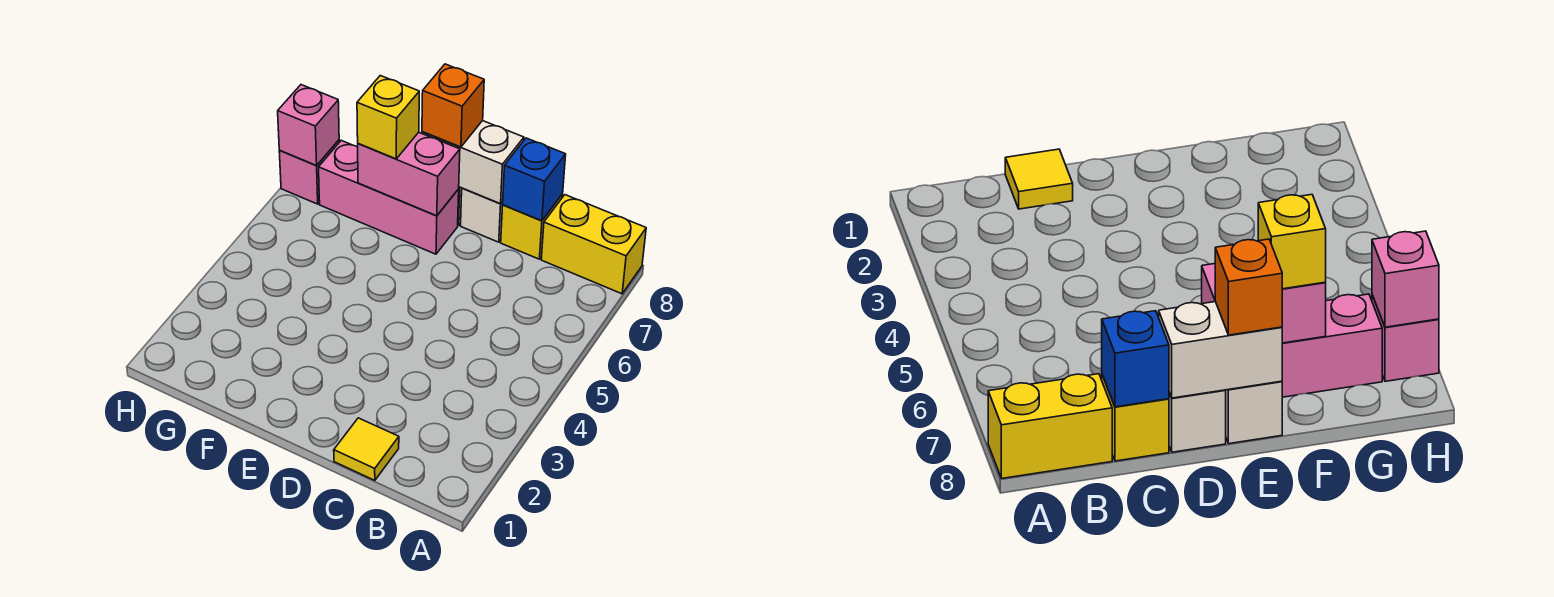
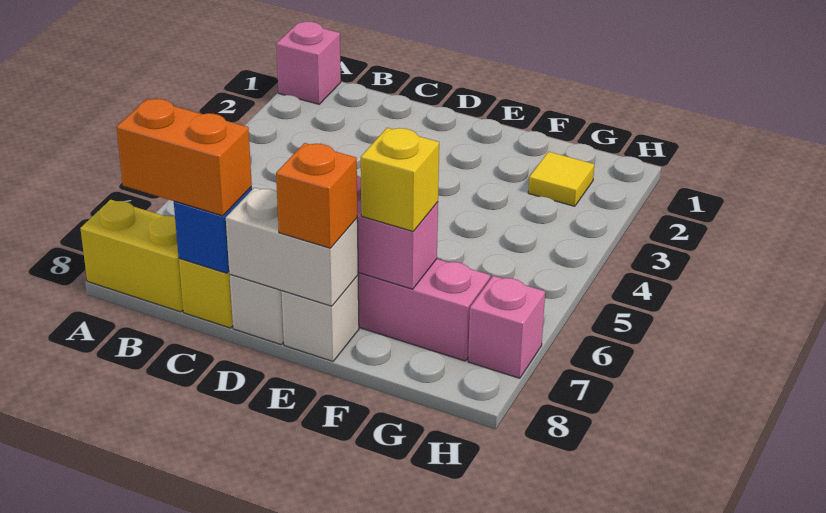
none -> orange 1x2 brick [116,99,252,216]
yellow 1x1 tile [334,418,399,480] -> yellow 1x1 tile moved to [528,152,594,206]
pink 1x1 brick [278,85,339,166] -> pink 1x1 brick moved to [276,21,341,104]

